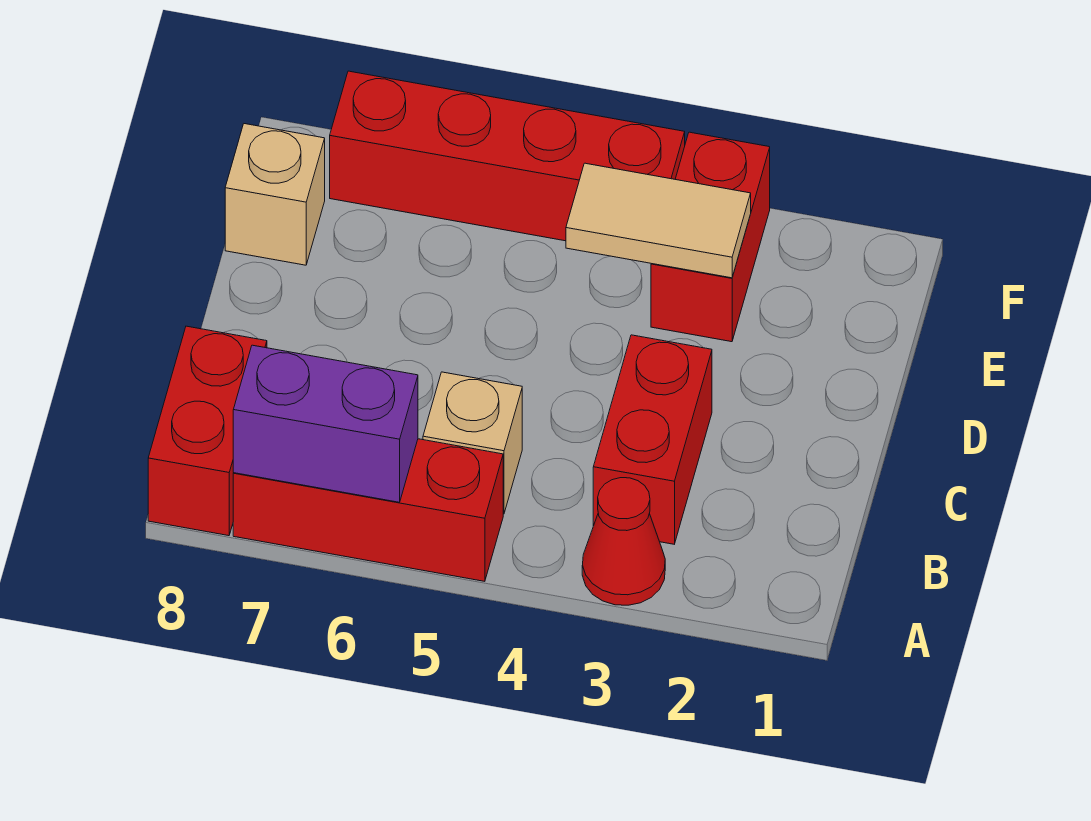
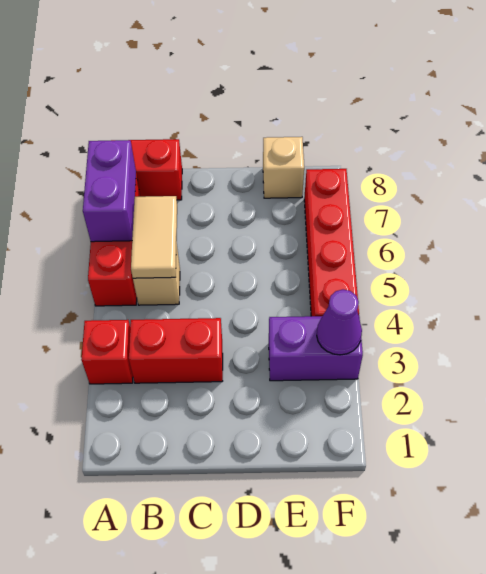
red 1x1 cone [582,478,665,605] -> red 1x1 brick [81,320,133,384]
red 1x2 brick [651,132,770,342] -> purple 1x2 brick [269,316,363,381]
tan 1x2 tile [566,163,751,278] -> tan 1x2 tile moved to [131,196,177,278]
none -> purple 1x1 cone [317,290,362,355]

